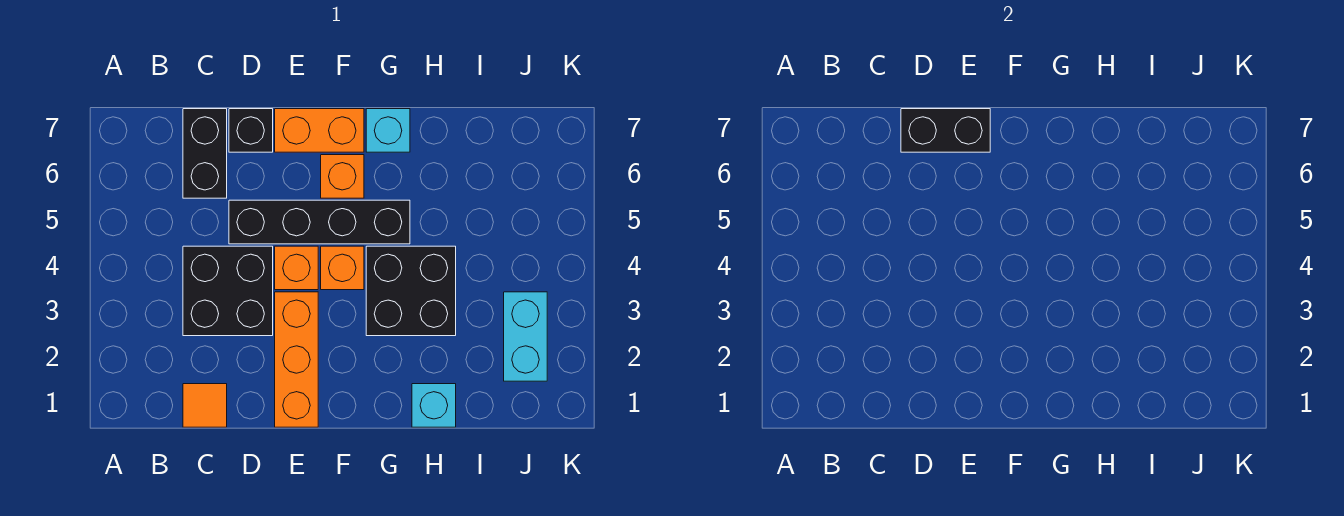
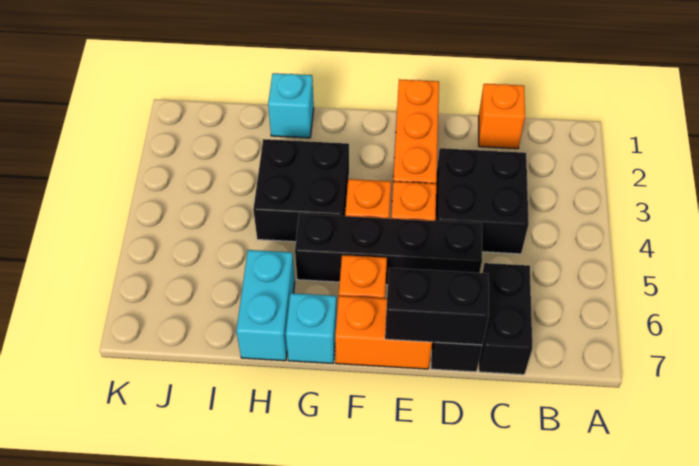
orange 1x1 tile [183,384,227,427] -> orange 1x1 brick [479,84,525,149]
cyan 1x2 brick [504,292,547,381] -> cyan 1x2 brick moved to [236,250,295,361]

